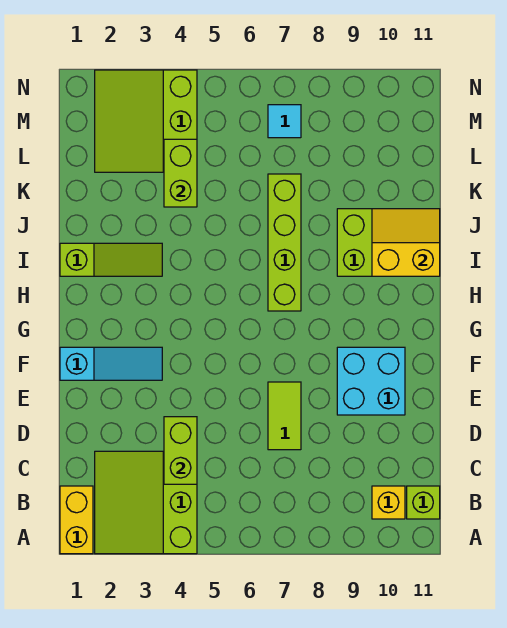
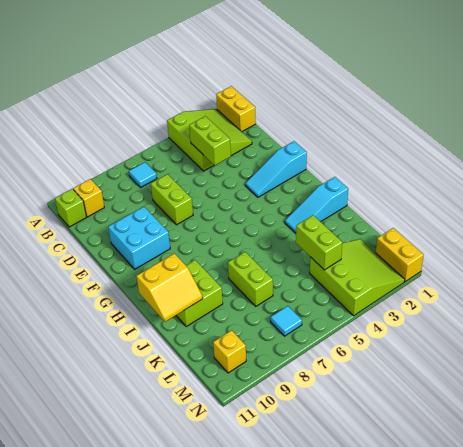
none -> cyan 1x1 tile [129,162,157,187]
lime 1x2 tile [268,382,301,450] -> lime 1x2 brick [151,174,193,225]
lime 1x4 brick [268,174,301,311] -> lime 1x2 brick [228,252,273,306]
lime 1x3 slope [60,243,162,276] -> cyan 1x3 slope [285,177,348,233]
none -> yellow 1x2 brick [376,228,424,282]
none -> yellow 1x1 brick [213,330,246,373]

